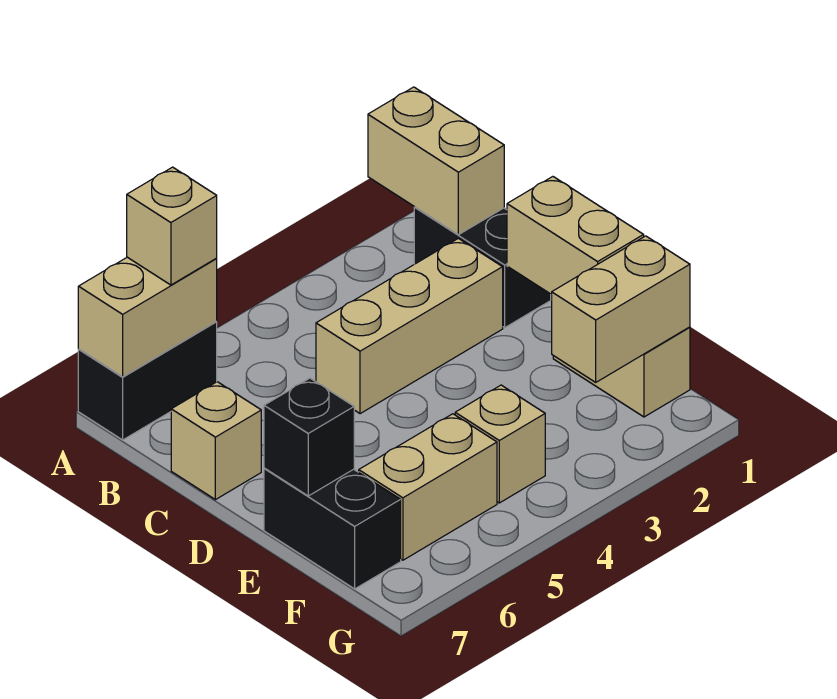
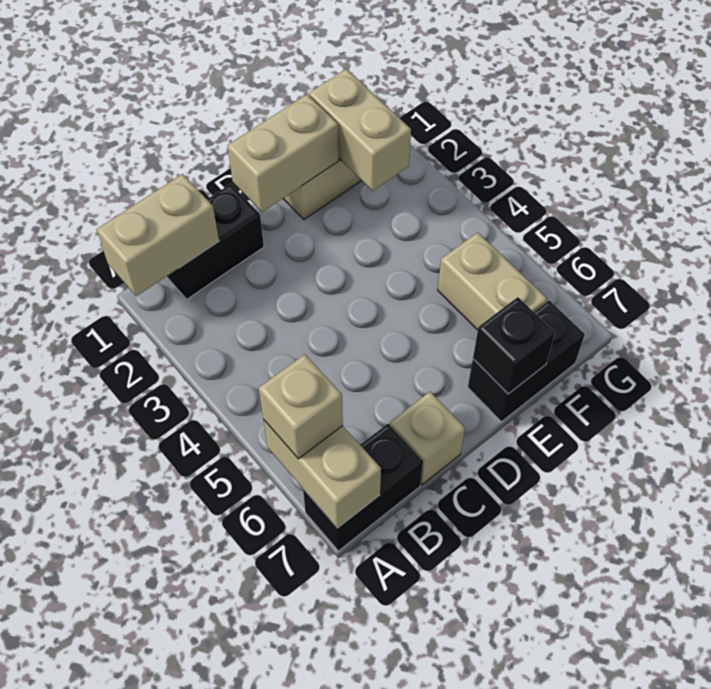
black 1x2 brick [78,322,217,440] -> black 1x2 brick turned to [303,424,423,551]
tan 1x3 brick [316,238,503,414] -> none
tan 1x1 brick [455,385,545,503] -> none

